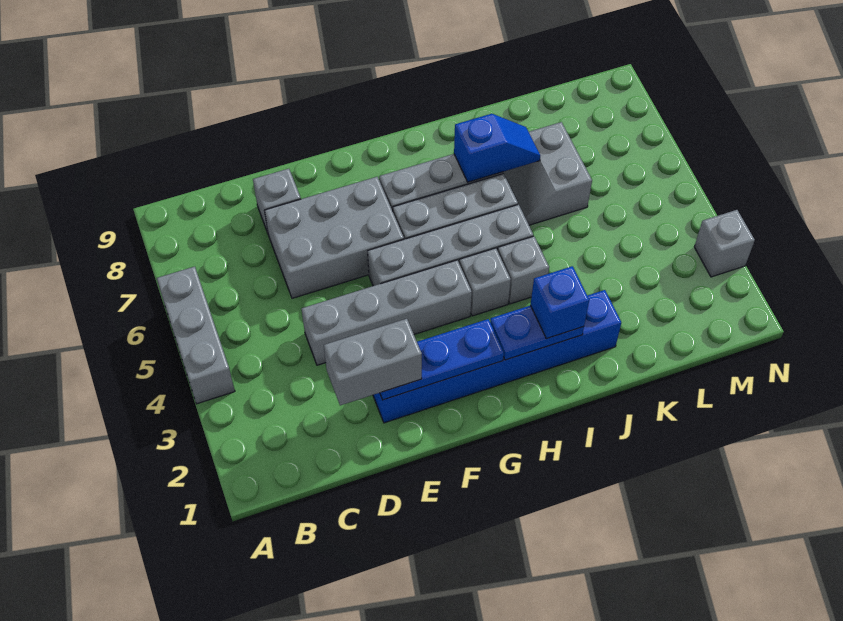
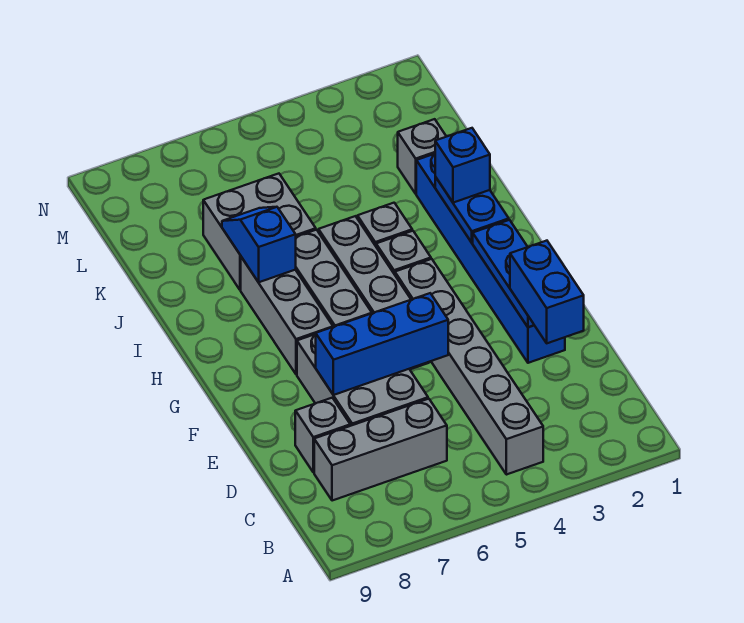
grey 1x3 brick [157,267,235,404] -> grey 1x3 brick moved to [314,399,447,501]
grey 1x2 brick [324,319,422,405] -> blue 1x2 brick [510,241,584,343]
grey 1x4 brick [302,260,472,365] -> grey 1x6 brick [395,259,543,475]
none -> blue 1x3 brick [316,293,448,395]
grey 2x2 slope [503,122,592,225] -> grey 2x2 brick [203,174,316,290]
grey 1x1 brick [694,210,755,277] -> grey 1x1 brick moved to [398,119,446,194]

